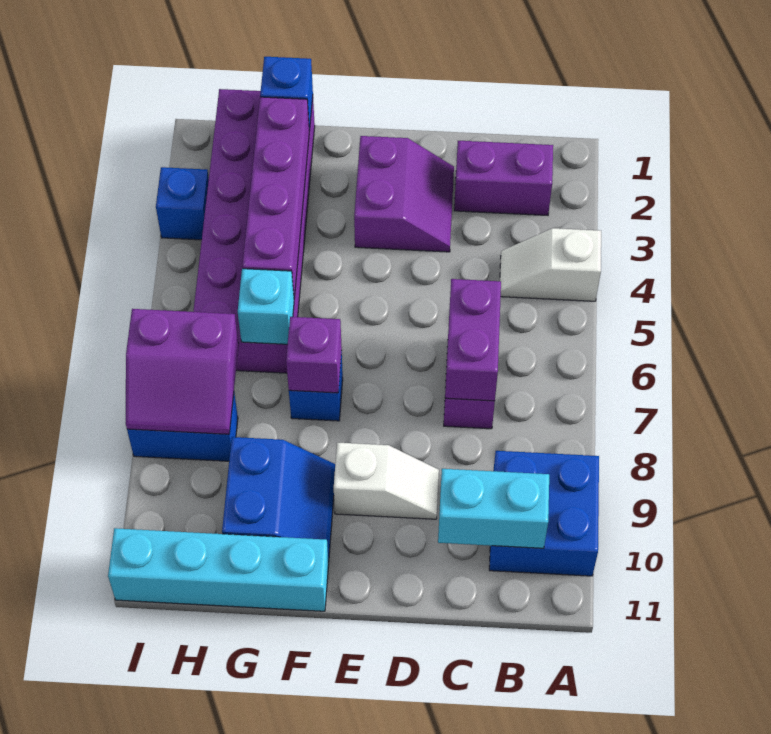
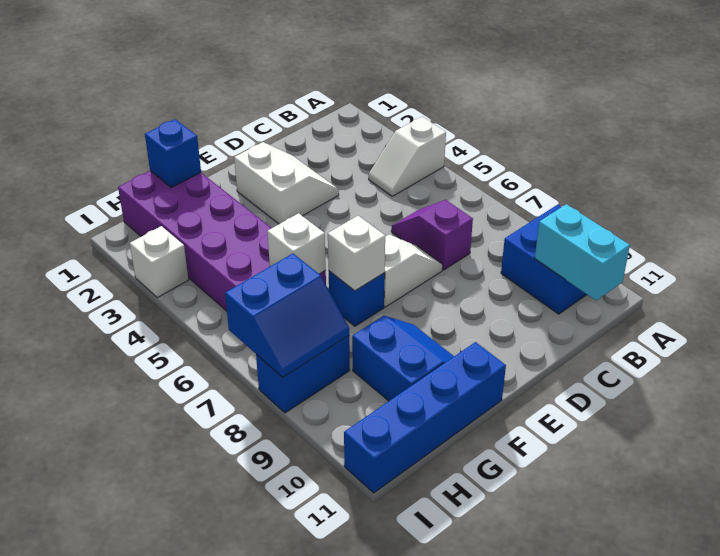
purple 1x2 brick [454,141,553,215] -> none
cyan 1x2 brick [438,469,549,548] -> cyan 1x2 brick turned to [535,204,630,300]
purple 1x2 brick [445,279,501,401] -> none
purple 2x2 slope [354,136,454,252] -> white 2x2 slope [234,142,339,224]
white 1x2 slope [334,442,439,519] -> white 1x2 slope moved to [384,235,443,307]
purple 1x1 brick [286,317,342,393] -> white 1x1 brick [328,216,385,291]
cyan 1x4 brick [108,528,329,611] -> blue 1x4 brick [344,342,506,493]
purple 1x4 brick [242,97,309,298] -> none
cyan 1x1 brick [238,269,294,344] -> white 1x1 brick [267,213,326,274]
purple 2x2 slope [126,309,239,434] -> blue 2x2 slope [225,254,349,377]
blue 1x1 brick [156,167,209,240] -> white 1x1 brick [130,226,188,297]

